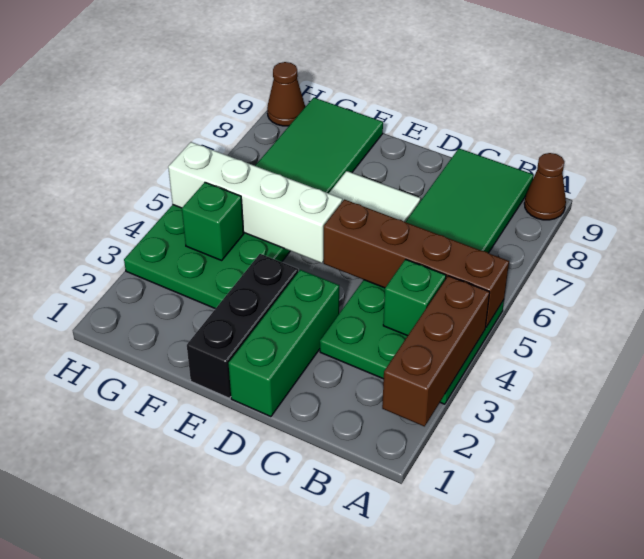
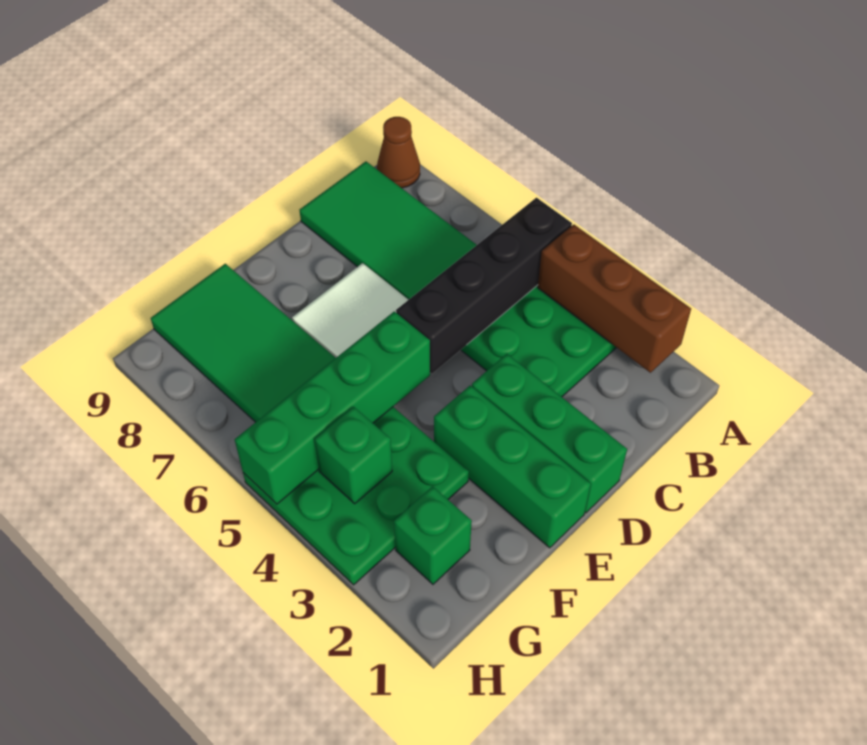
brown 1x4 brick [324,199,509,328] -> black 1x4 brick [396,198,572,374]
green 1x1 brick [383,259,446,336] -> green 1x1 brick moved to [394,486,472,584]
black 1x3 brick [187,254,298,398] -> green 1x3 brick [434,385,591,548]
white 1x4 brick [168,142,342,263] -> green 1x4 brick [235,311,430,504]
brown 1x1 cone [267,62,305,126] -> none

